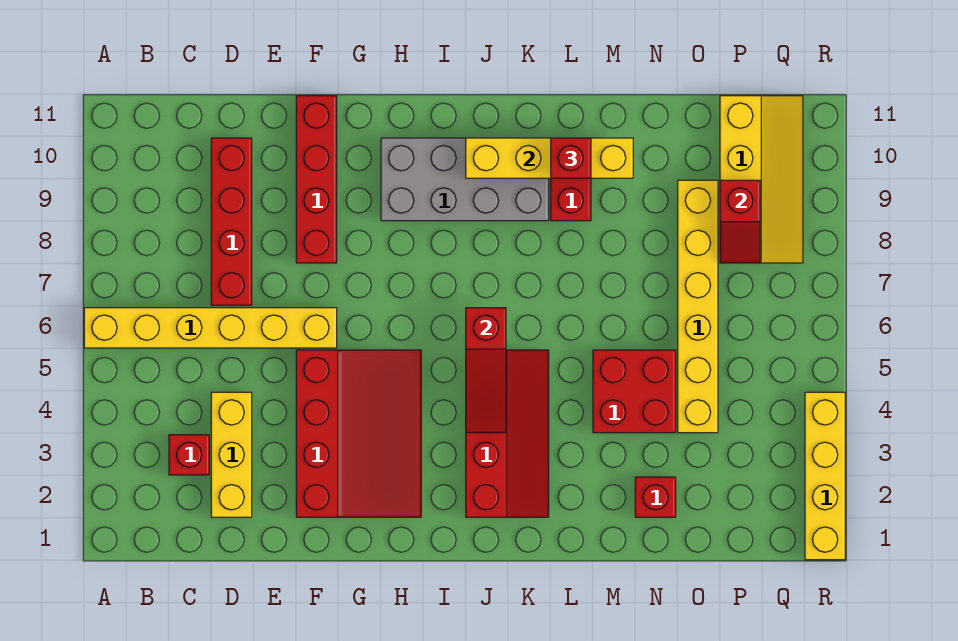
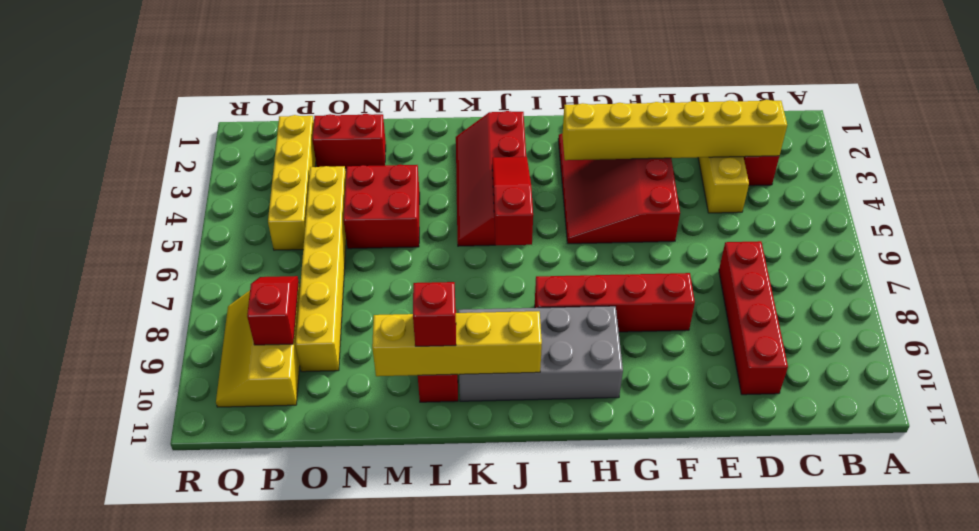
yellow 1x6 brick [84,308,337,348] -> yellow 1x6 brick moved to [562,100,787,160]
red 1x4 brick [296,96,337,263] -> red 1x4 brick turned to [535,273,695,332]
red 1x1 brick [635,477,676,517] -> red 1x2 brick [312,114,386,168]
yellow 2x4 slope [720,96,803,263] -> yellow 2x3 slope [216,284,300,407]
yellow 1x4 brick [805,392,845,560] -> yellow 1x4 brick moved to [268,115,316,250]

